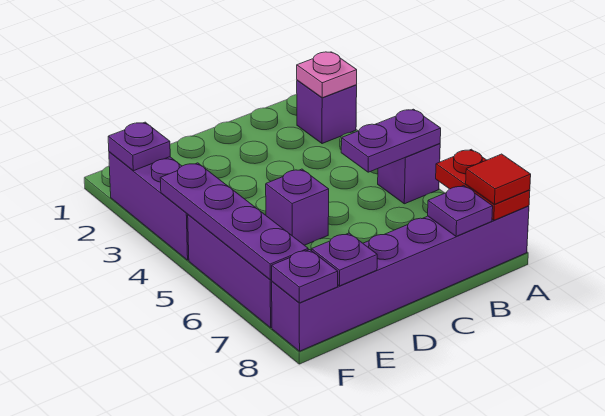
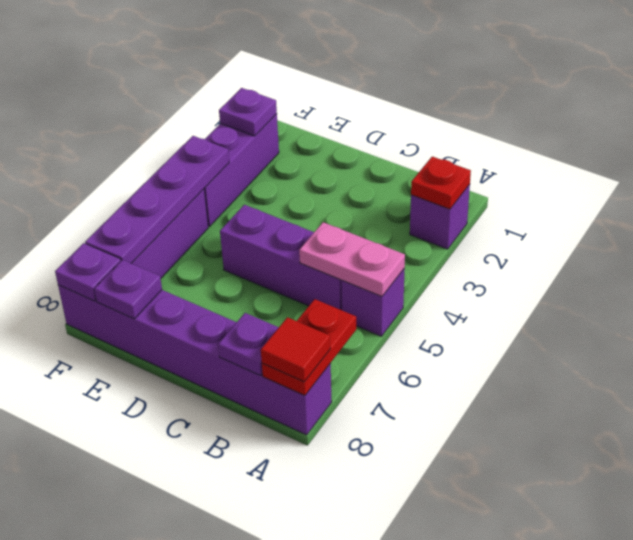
pink 1x1 plate [297,52,357,98] -> red 1x1 plate [411,156,471,209]
purple 1x2 plate [341,109,441,172] -> pink 1x2 plate [299,222,405,297]
purple 1x1 brick [266,169,329,245] -> purple 1x3 brick [220,205,342,310]

